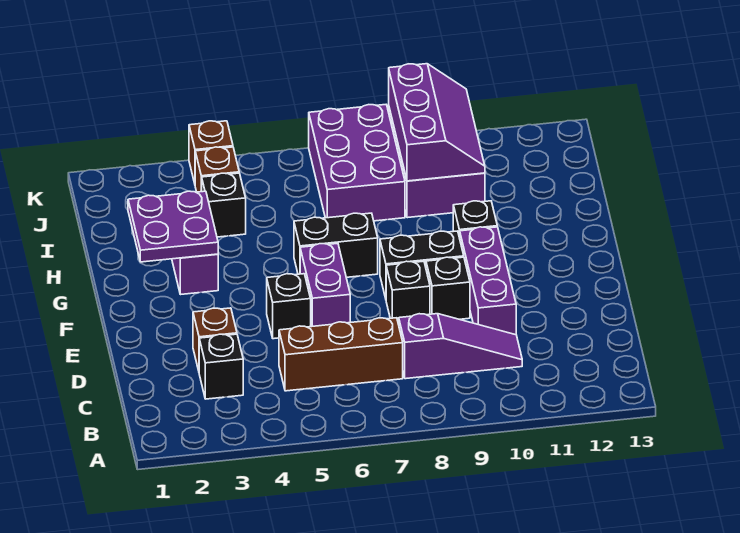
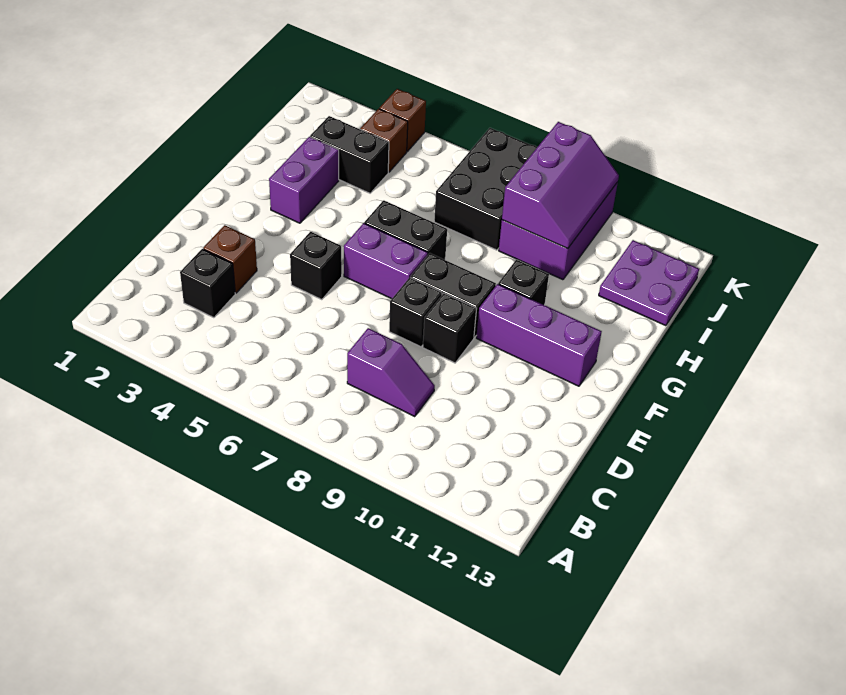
brown 1x3 brick [279,318,403,391] -> none
purple 1x3 slope [399,314,522,379] -> purple 1x2 slope [347,328,435,416]
purple 1x3 brick [460,227,516,335] -> purple 1x3 brick turned to [476,284,602,386]
purple 1x2 brick [300,243,350,327] -> purple 1x2 brick turned to [344,223,428,299]
purple 2x2 plate [128,191,218,262] -> purple 2x2 plate moved to [599,240,699,326]
black 1x1 brick [202,173,246,237] -> black 1x2 brick [310,116,389,193]
purple 2x3 brick [309,105,405,221] -> black 2x3 brick [434,128,537,250]

